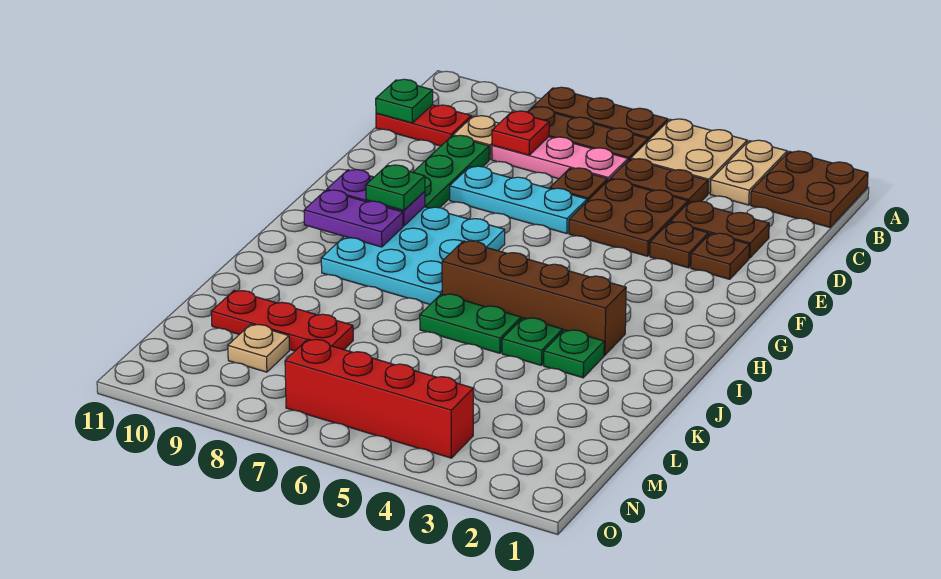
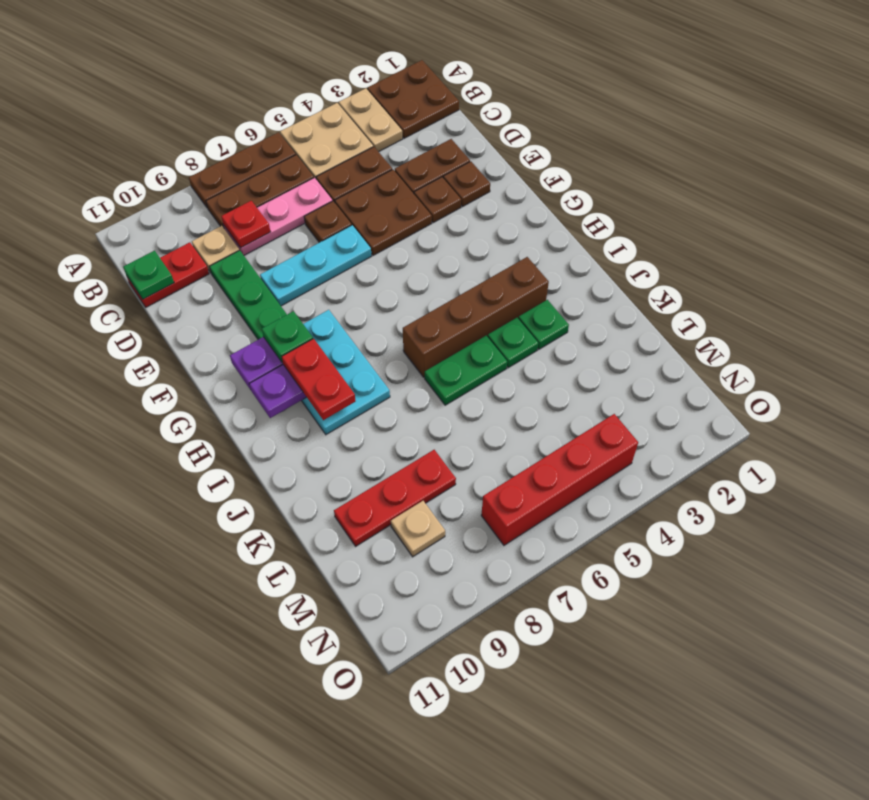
cyan 3x3 plate [321,207,505,304] -> cyan 2x3 plate [301,310,390,434]
none -> red 1x2 plate [282,339,355,420]

